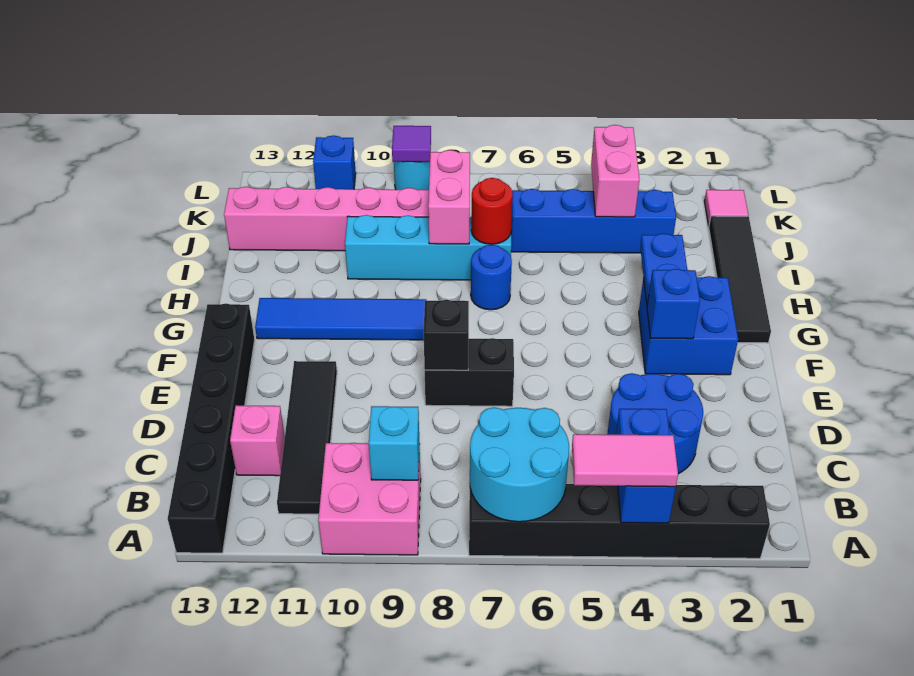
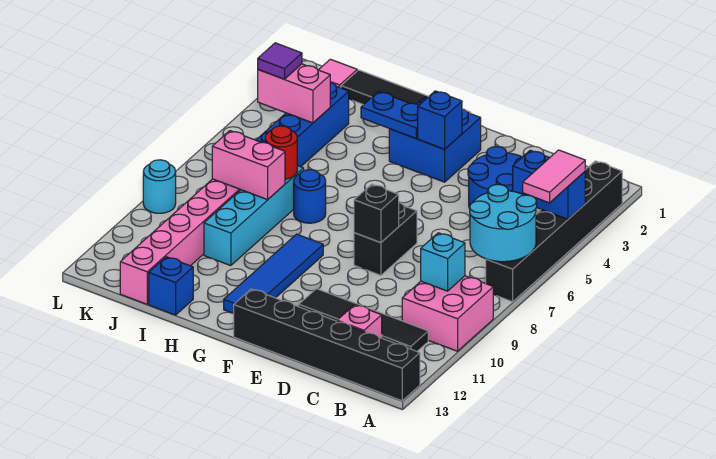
purple 1x1 tile [392,126,431,162] -> purple 1x1 tile moved to [258,43,302,79]
blue 1x1 brick [313,135,356,189] -> blue 1x1 brick moved to [149,257,193,315]

